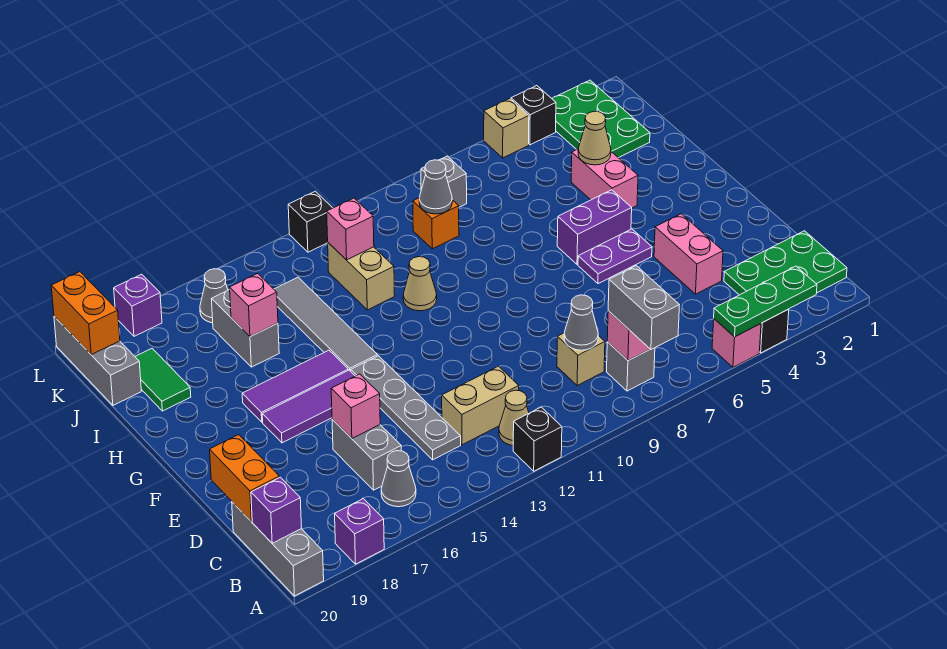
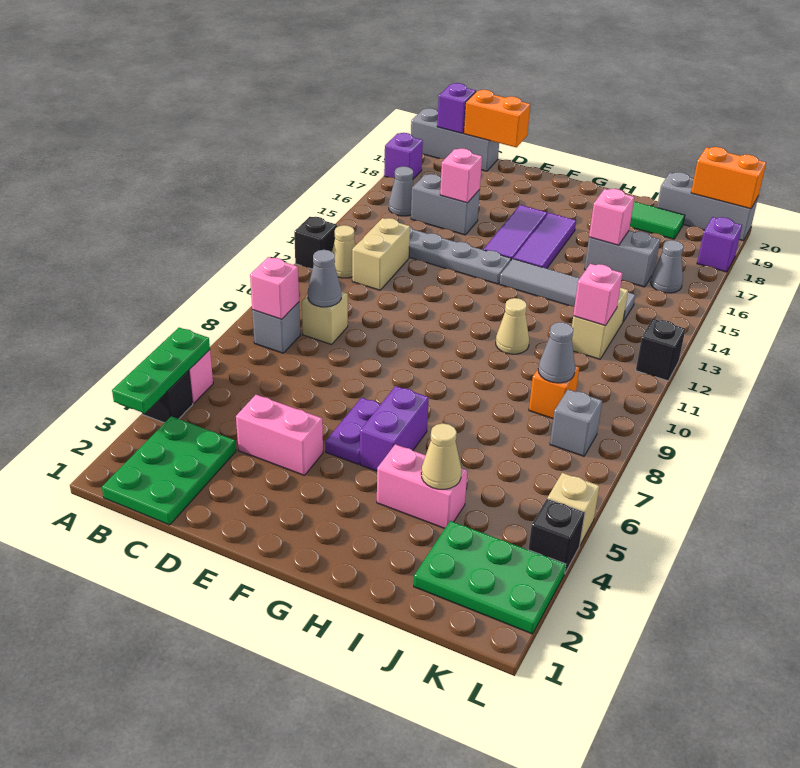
grey 1x2 brick [608,266,679,350] -> none
tan 1x2 brick [328,243,395,310] -> tan 1x2 brick turned to [572,288,628,359]

